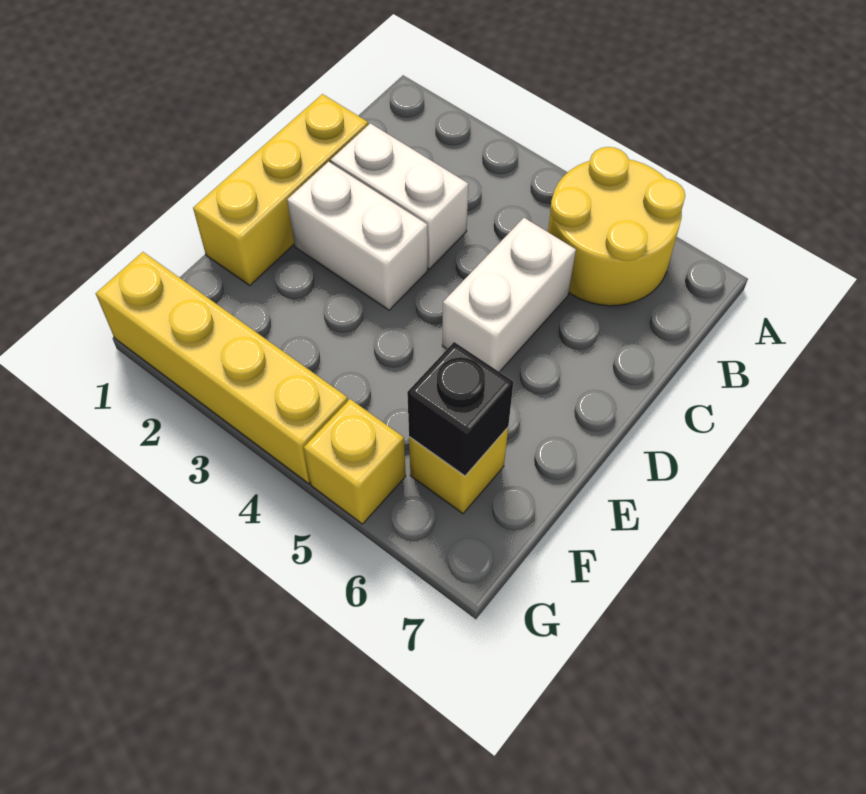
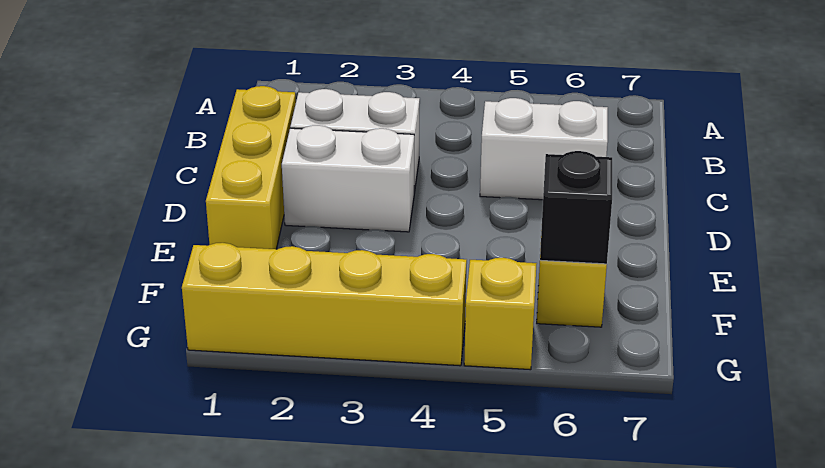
yellow 2x2 round brick [548,147,685,306] -> none
white 1x2 brick [442,218,576,372] -> white 1x2 brick turned to [480,98,608,200]

